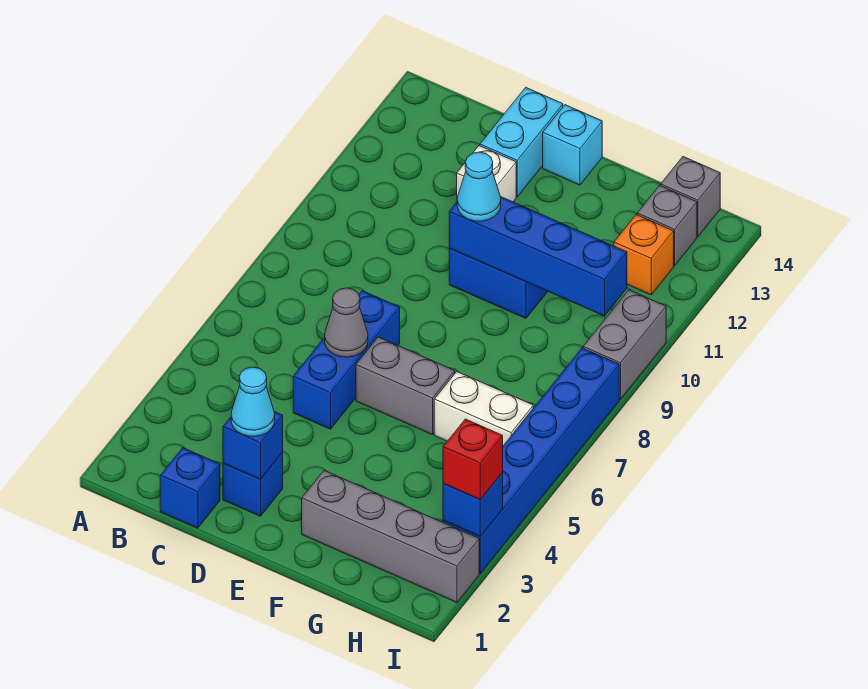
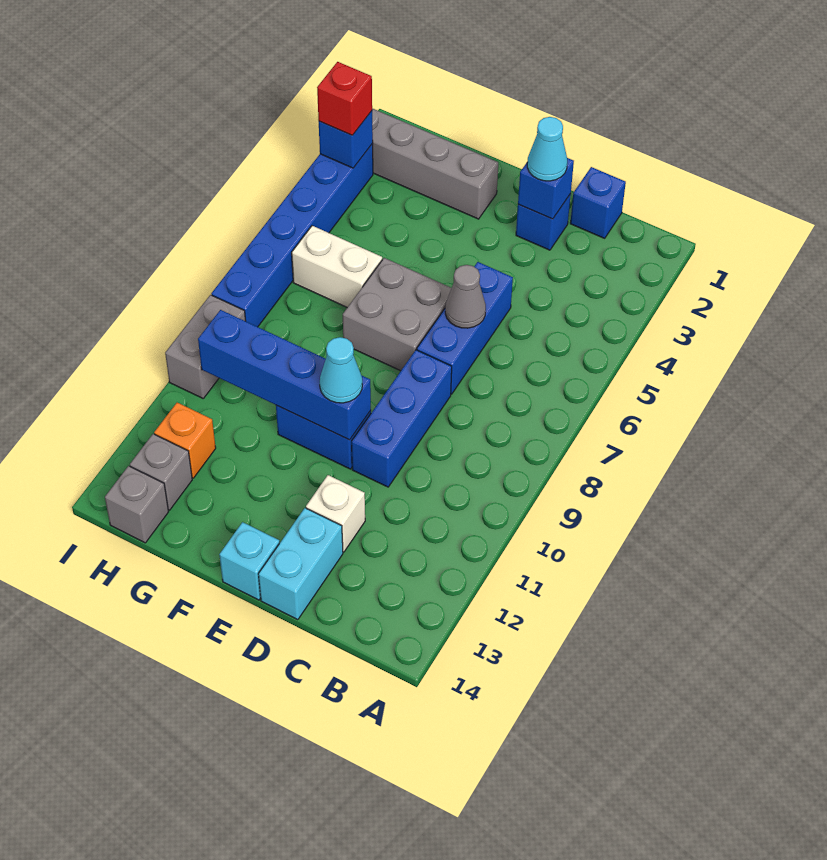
none -> blue 1x3 brick [352,350,452,487]
grey 1x2 brick [356,337,455,435] -> grey 2x2 brick [343,258,451,371]

